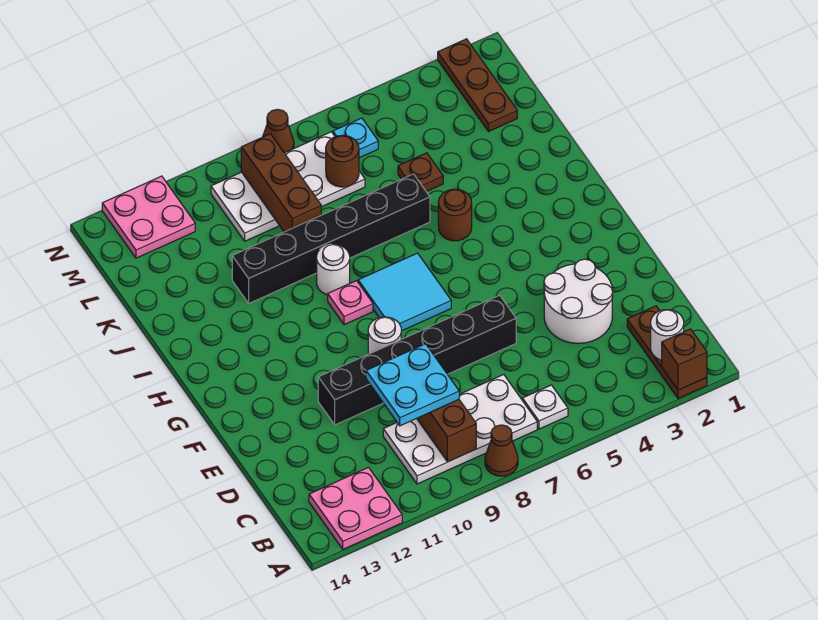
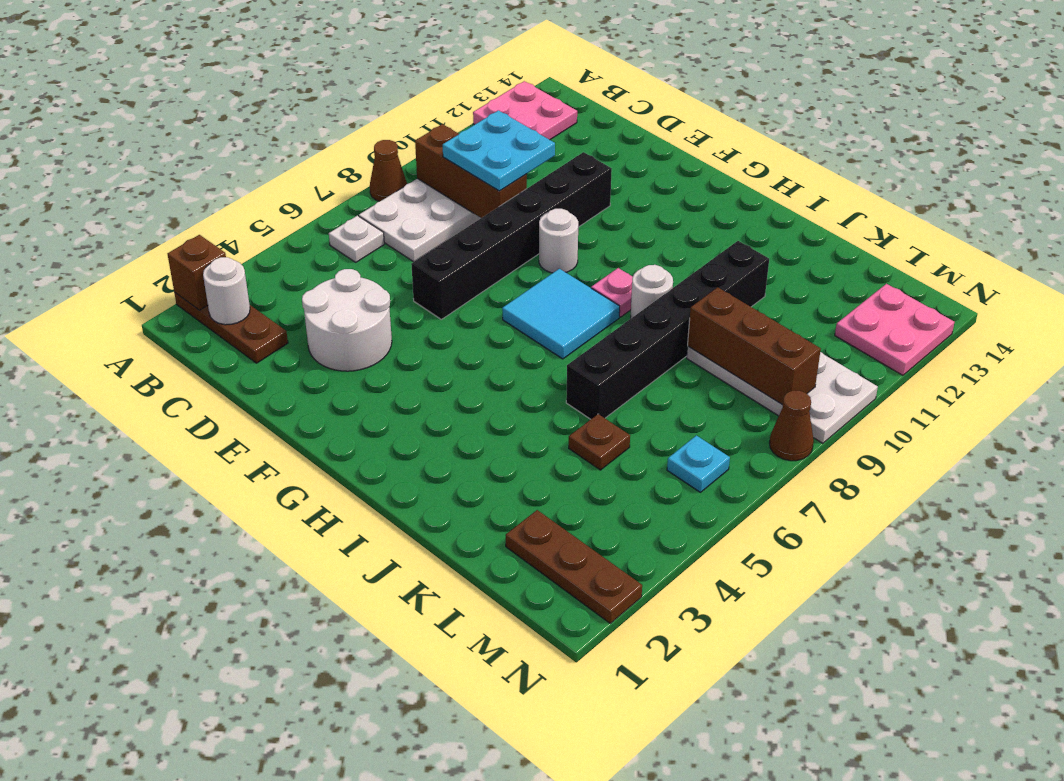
brown 1x1 round brick [438,189,472,241] -> none
white 2x4 plate [211,132,365,241] -> white 2x4 plate turned to [687,346,878,443]
brown 1x1 round brick [326,135,359,187] -> none

